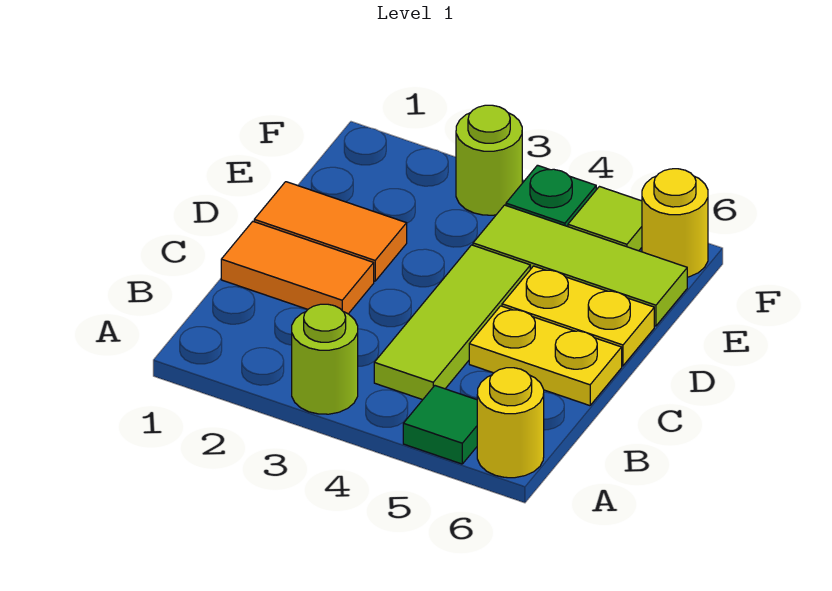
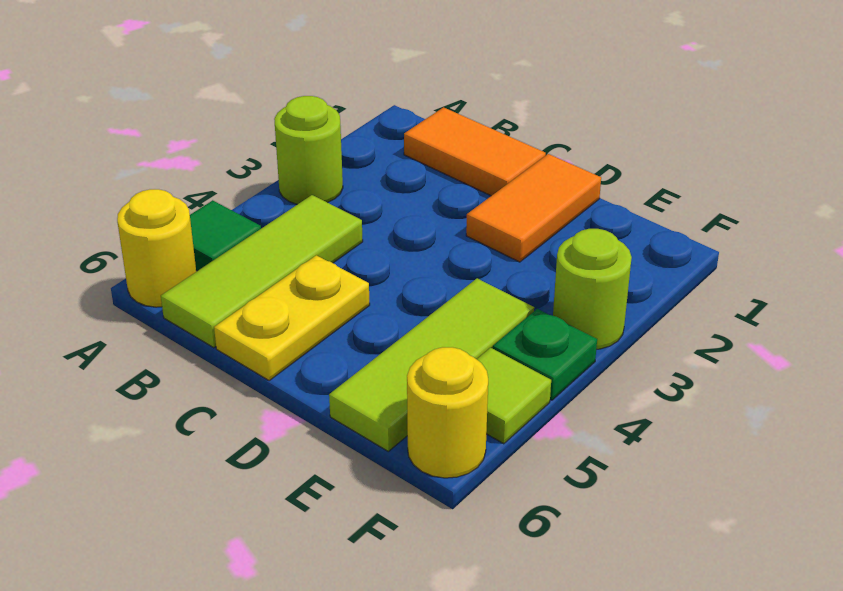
lime 1x3 tile [374,245,530,400] -> lime 1x3 tile turned to [161,195,363,348]
orange 1x2 tile [221,222,374,314] -> orange 1x2 tile turned to [404,107,546,196]
yellow 1x2 plate [502,266,654,366] -> none

